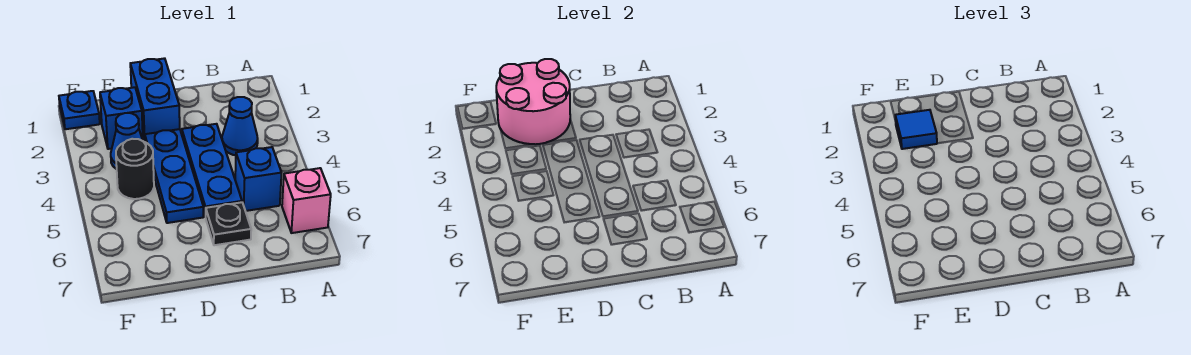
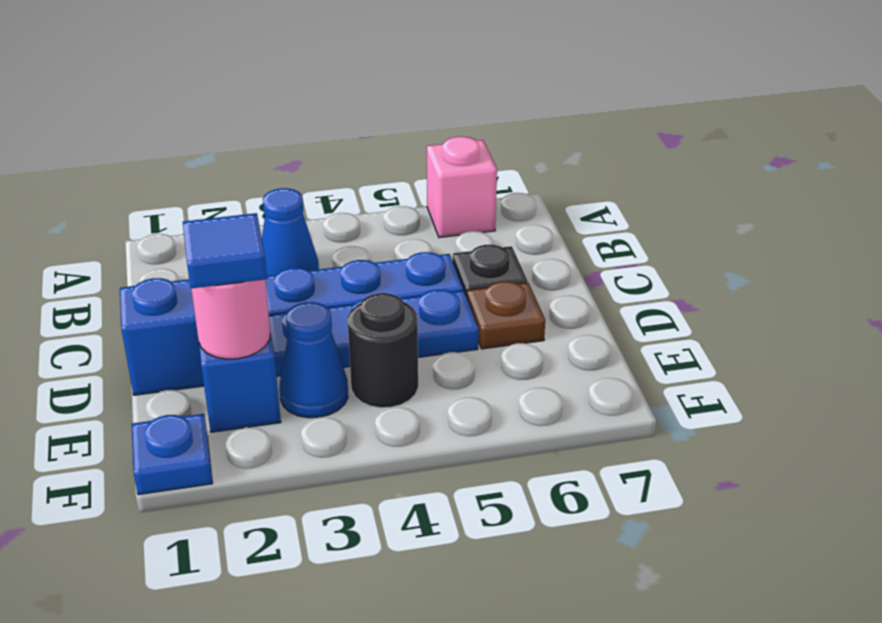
blue 1x1 brick [235,147,281,211] -> none
pink 2x2 round brick [496,59,570,144] -> pink 1x1 round brick [191,280,270,359]
none -> brown 1x1 plate [467,281,545,349]

